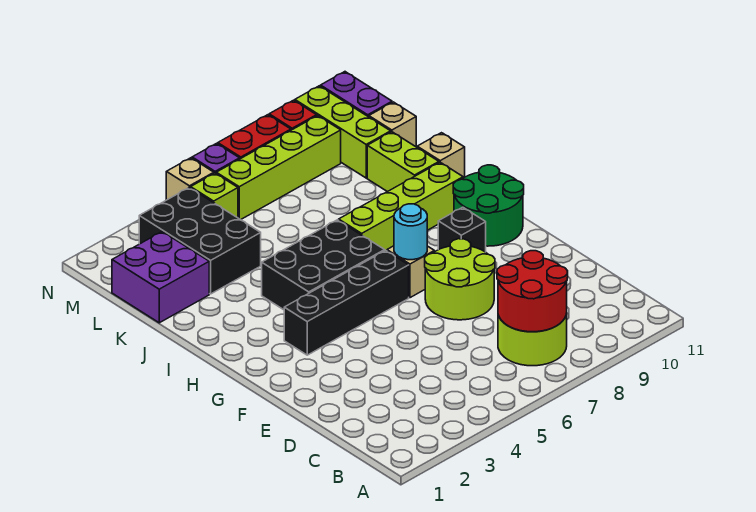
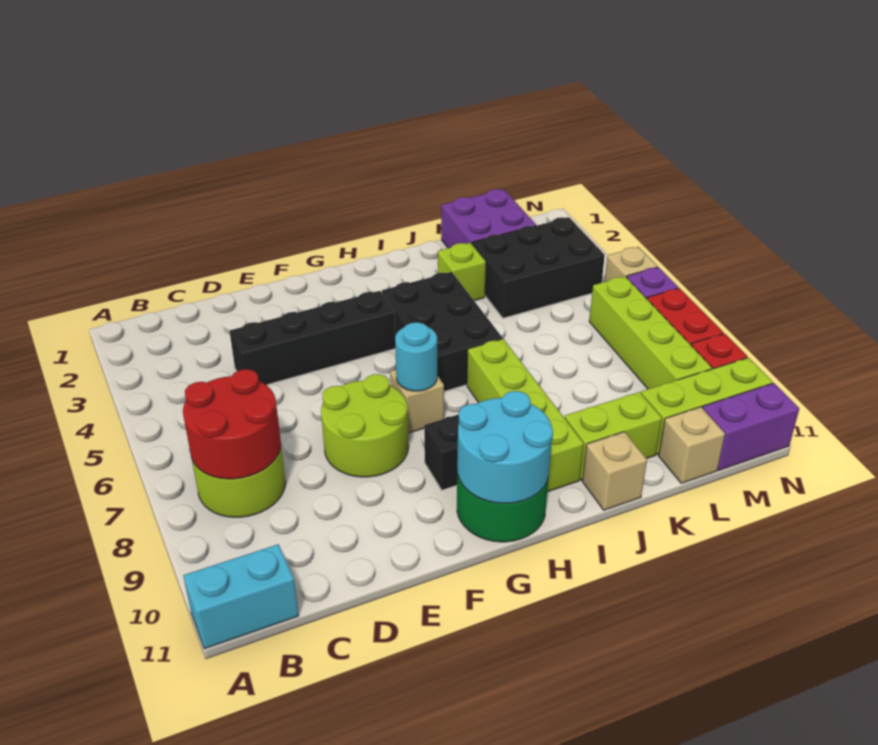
none -> cyan 1x2 brick [183,544,299,649]
black 1x4 brick [284,250,409,355] -> black 1x4 brick turned to [229,291,395,385]
none -> cyan 2x2 round brick [457,391,553,503]
lime 1x1 brick [191,173,238,218] -> lime 1x1 brick moved to [438,243,486,301]

